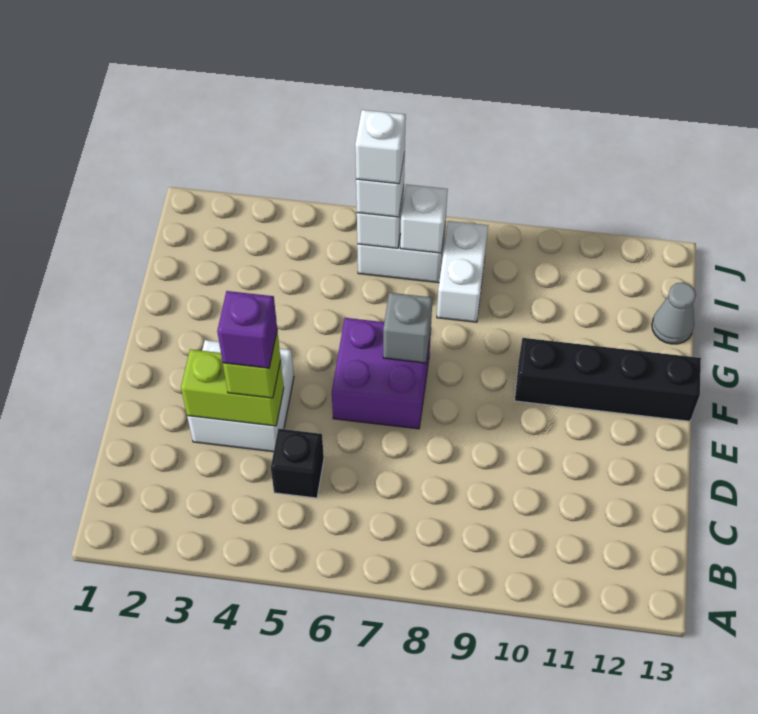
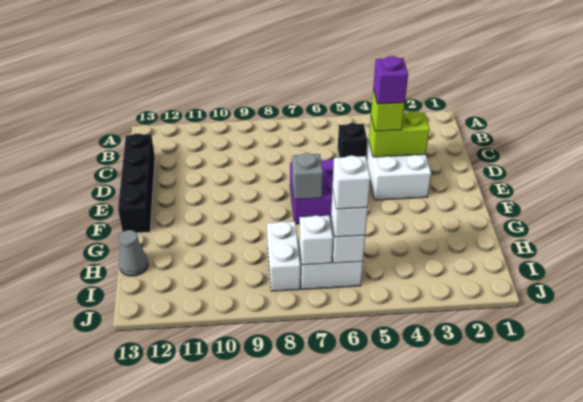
black 1x4 brick [515,338,701,421] -> black 1x4 brick turned to [118,133,155,233]

